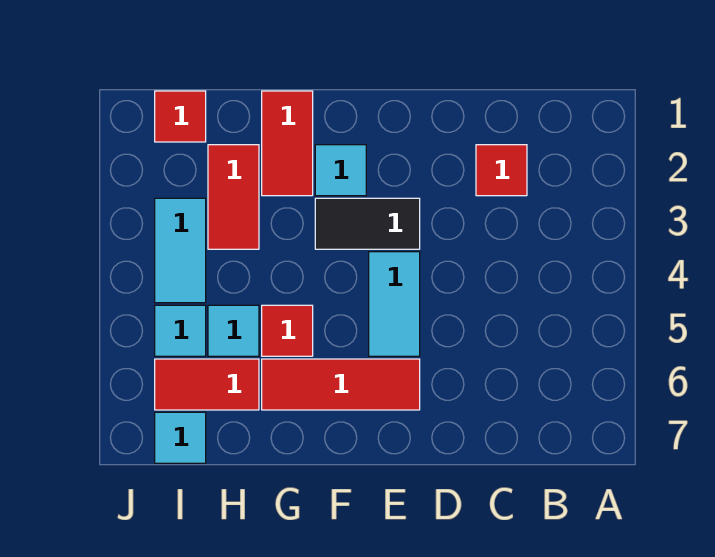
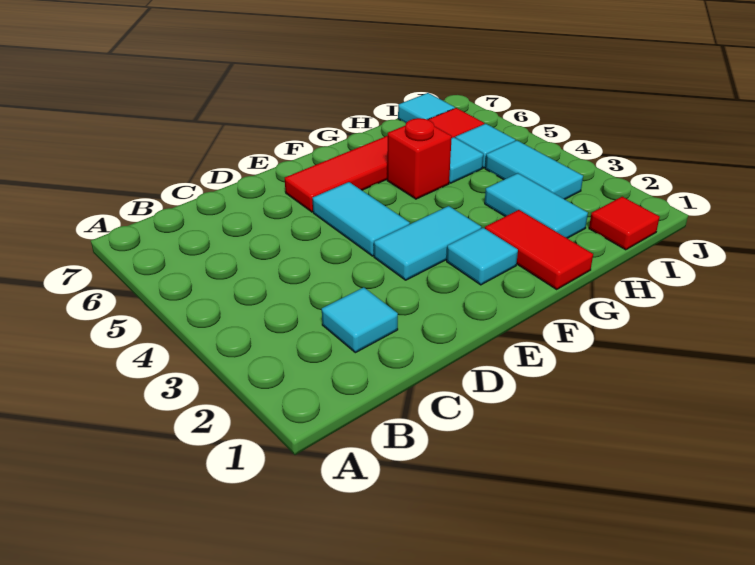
red 1x1 tile [476,145,527,196] -> cyan 1x1 tile [322,287,398,353]
black 1x2 tile [315,198,420,249] -> cyan 1x2 tile [374,206,481,280]
red 1x1 tile [262,305,313,356] -> red 1x1 brick [387,118,452,199]
red 1x2 tile [208,145,259,249] -> cyan 1x2 tile [485,173,588,238]

